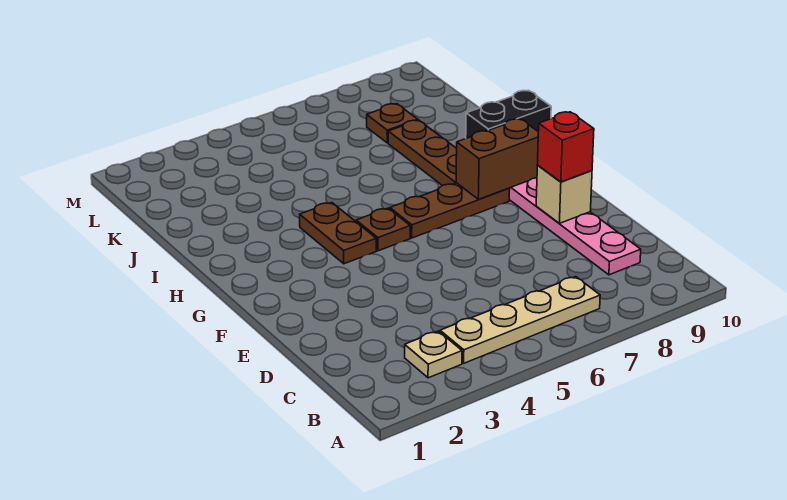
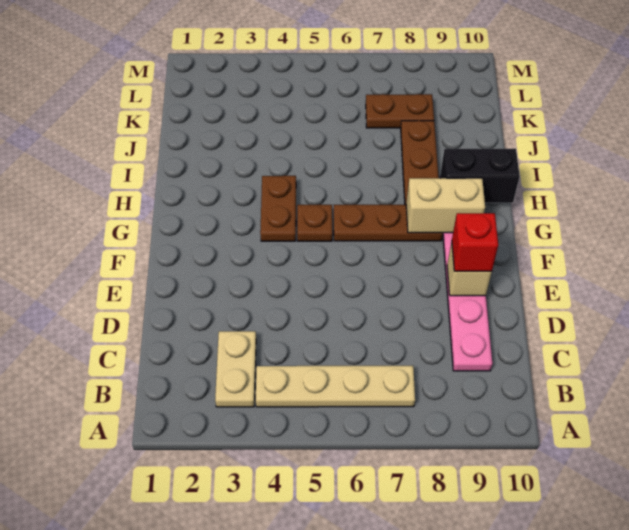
tan 1x1 plate [405,331,462,378] -> tan 1x2 plate [215,331,256,407]
brown 1x2 brick [456,119,538,199] -> tan 1x2 brick [406,178,485,233]
brown 1x1 plate [367,104,418,143] -> brown 1x2 plate [366,94,434,128]

